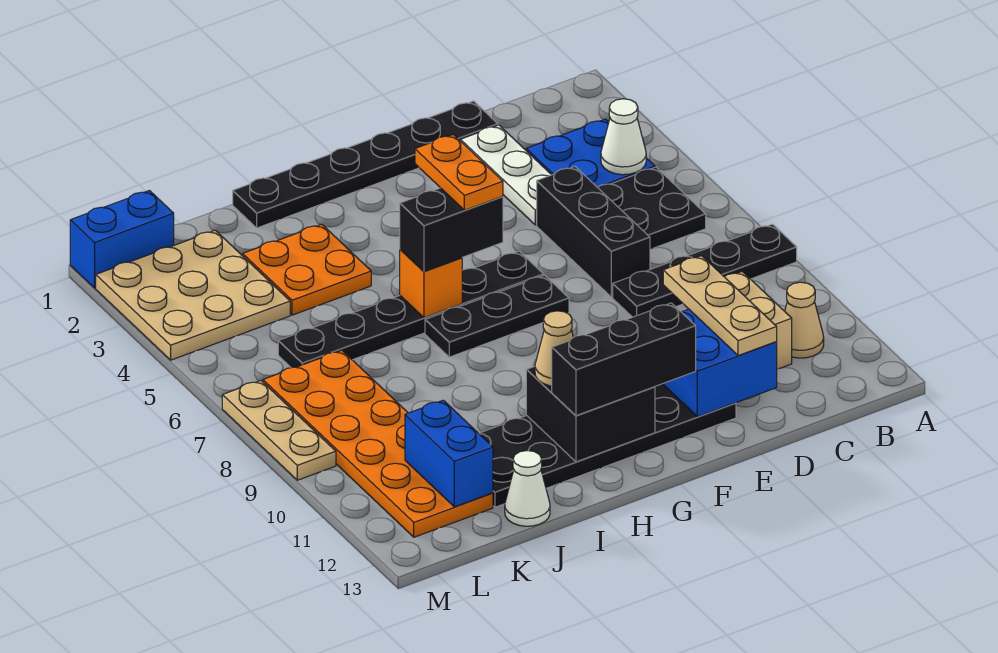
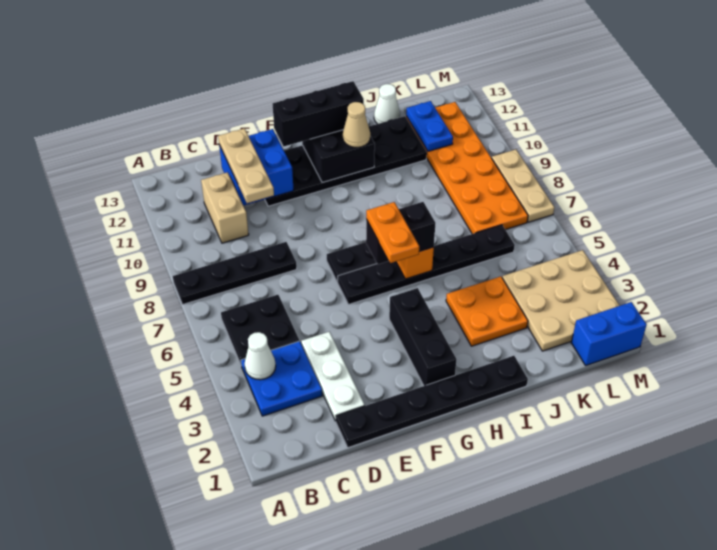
tan 1x1 cone [785,282,824,358] -> none
black 1x3 brick [537,167,650,297] -> black 1x3 brick moved to [389,288,457,386]
blue 1x2 brick [405,400,493,507] -> blue 1x2 plate [406,101,453,151]

